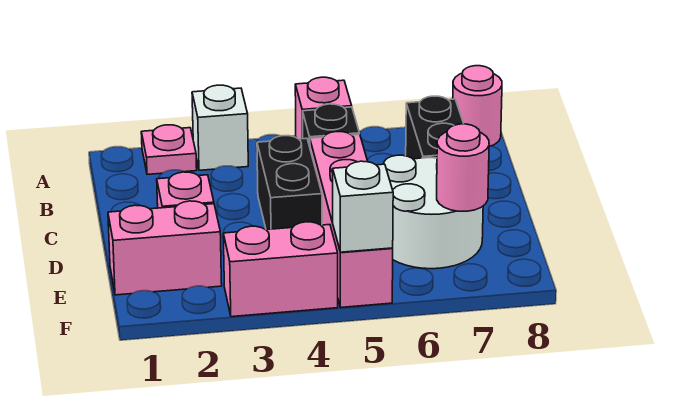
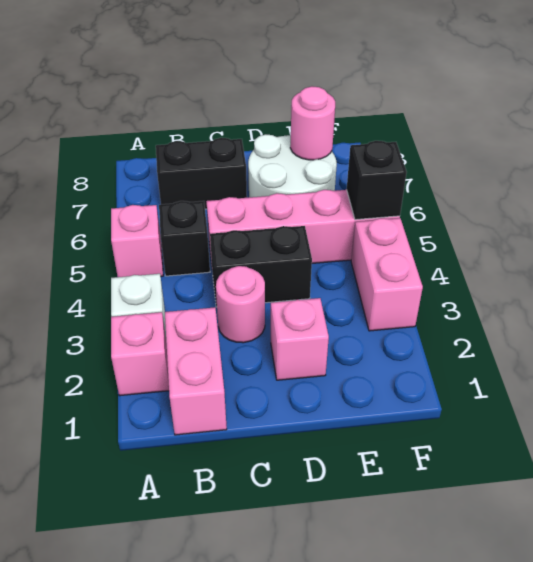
pink 1x1 plate [141,125,197,174] -> pink 1x1 brick [111,312,169,396]
pink 1x1 round brick [453,66,502,146] -> pink 1x1 round brick moved to [216,266,265,343]
pink 1x2 brick [108,201,222,295] -> pink 1x2 brick moved to [165,307,227,435]
white 1x1 brick [333,161,393,252] -> black 1x1 brick [347,141,407,220]

